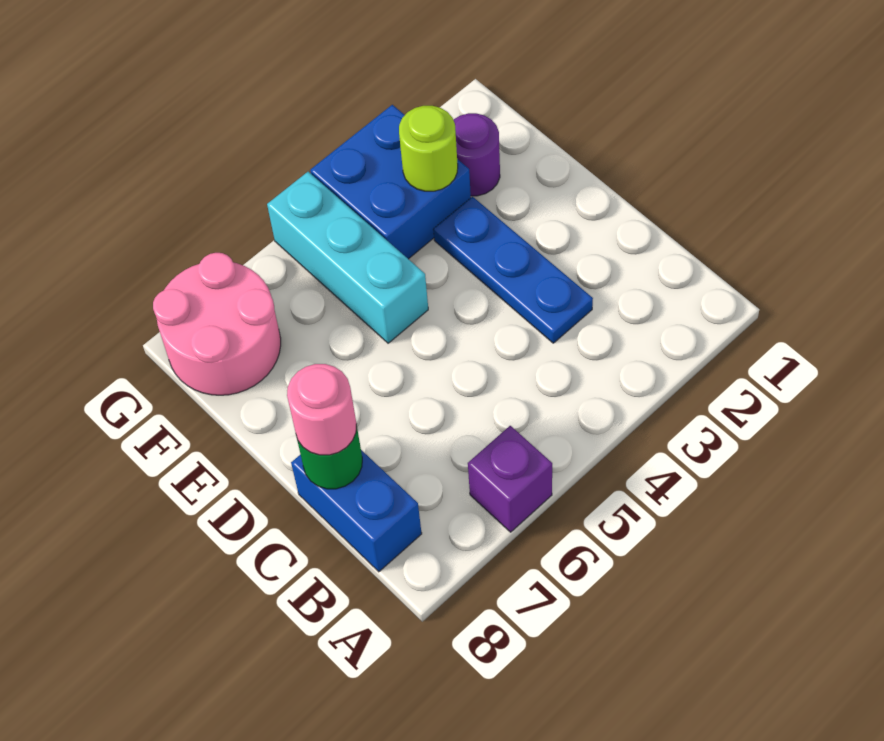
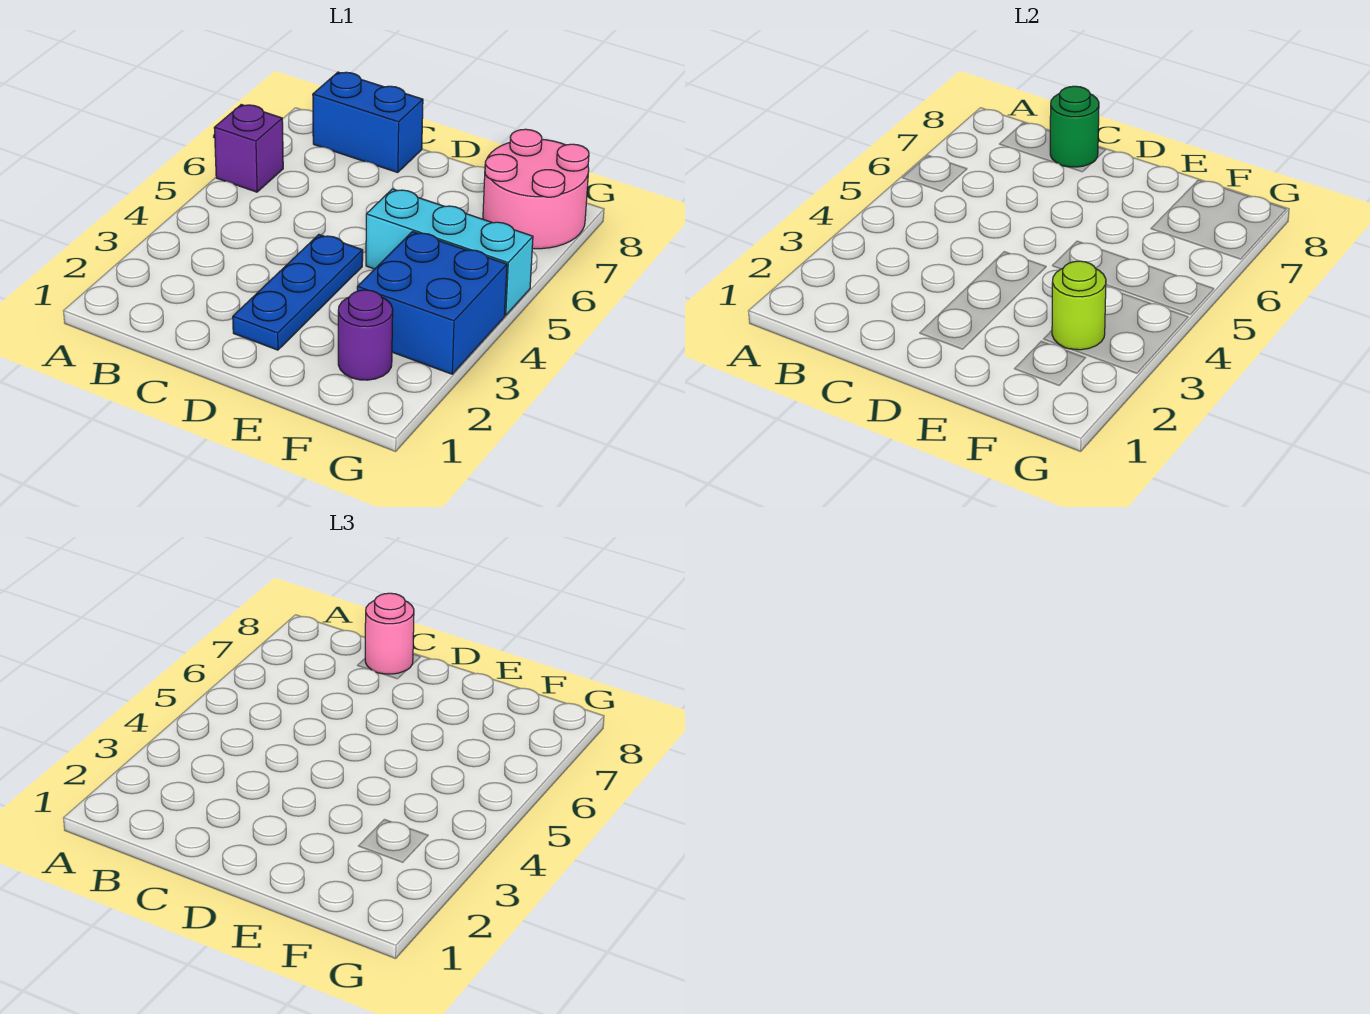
blue 1x3 plate [433,197,593,343] -> blue 1x3 plate turned to [233,235,363,350]

